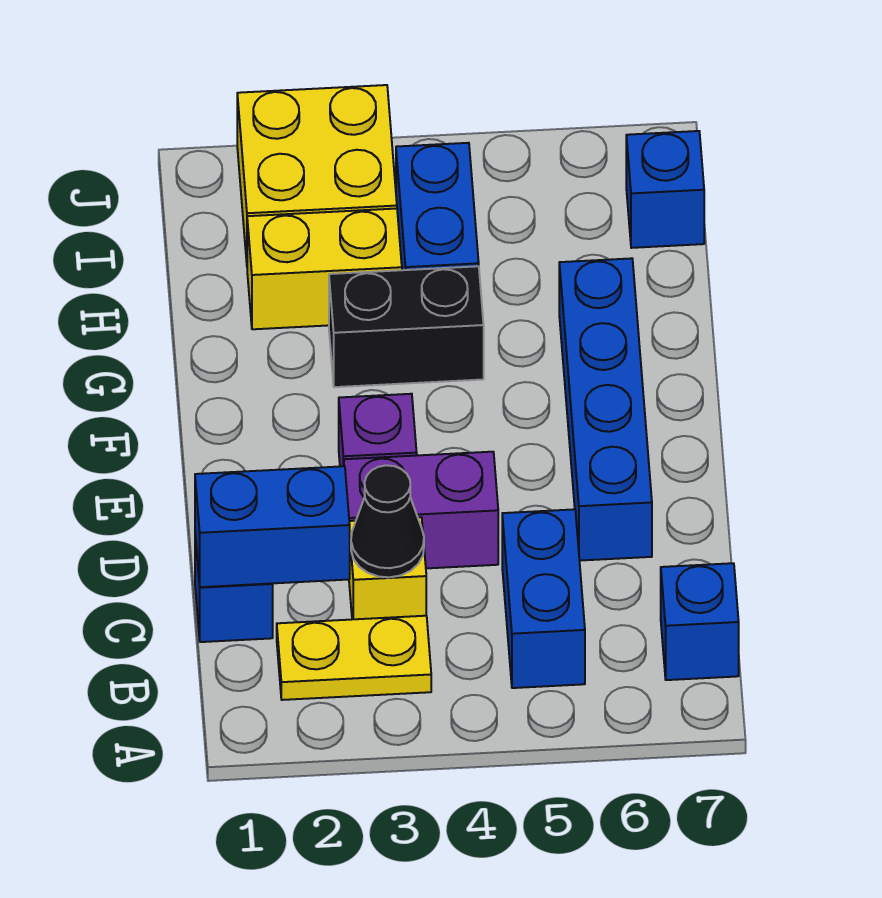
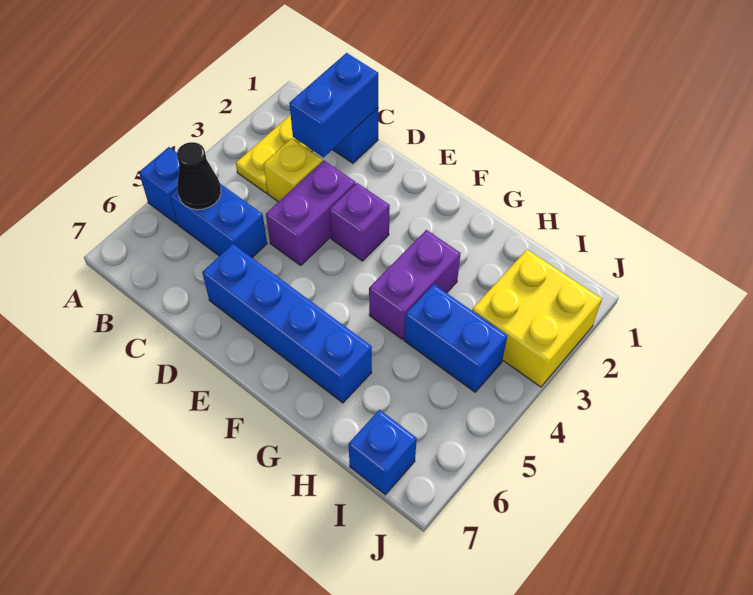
blue 1x1 brick [661,563,739,680] -> blue 1x1 brick moved to [139,147,179,224]
black 1x1 cone [351,465,424,577] -> black 1x1 cone moved to [177,142,221,210]
black 1x2 brick [329,266,484,387] -> purple 1x2 brick [369,230,461,339]
yellow 1x2 brick [247,209,402,329] -> none

